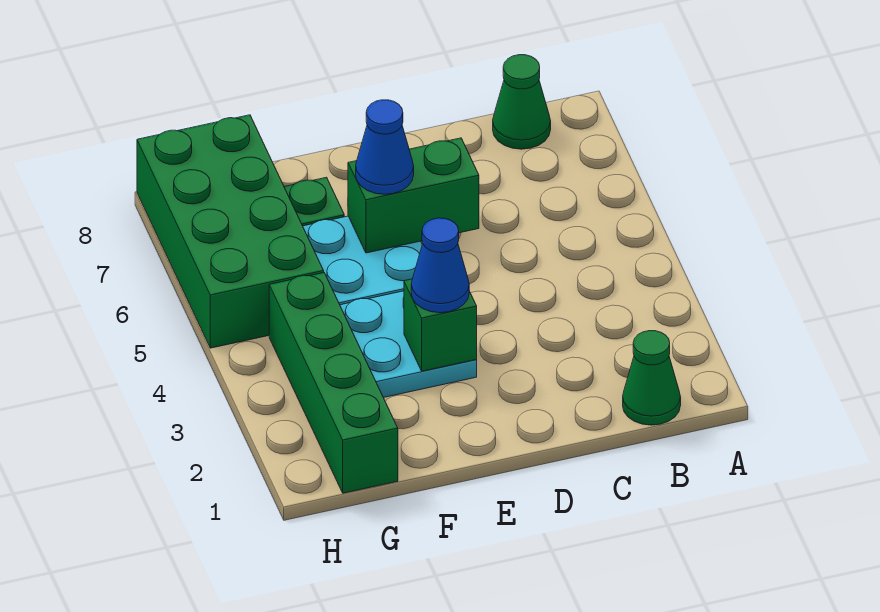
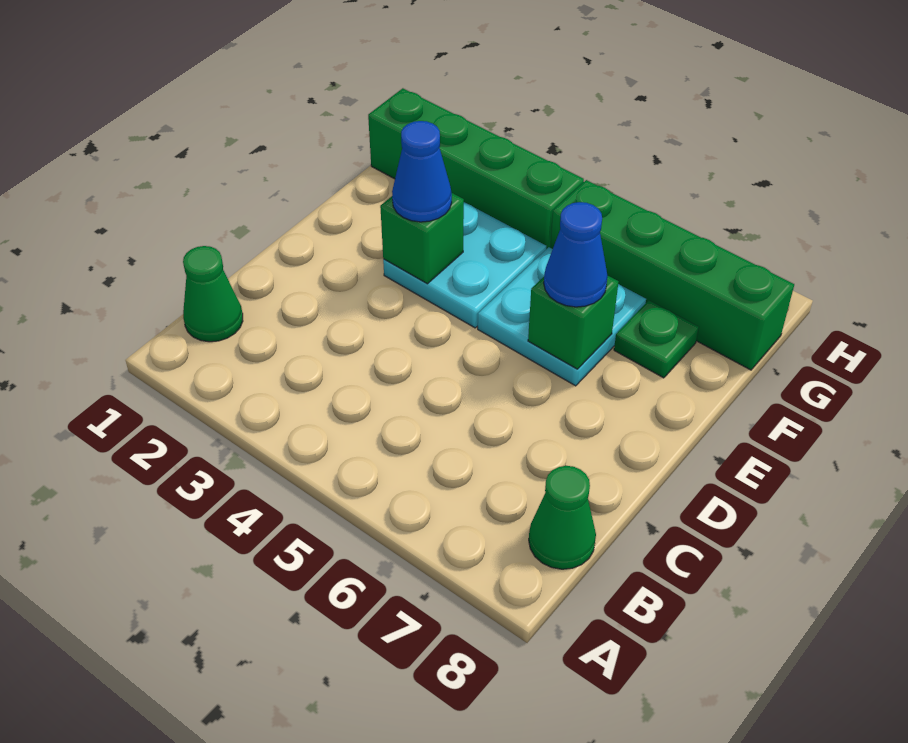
green 1x2 brick [348,138,479,253] -> green 1x1 brick [528,276,618,369]
green 2x4 brick [137,115,324,348] -> green 1x4 brick [550,180,794,370]

